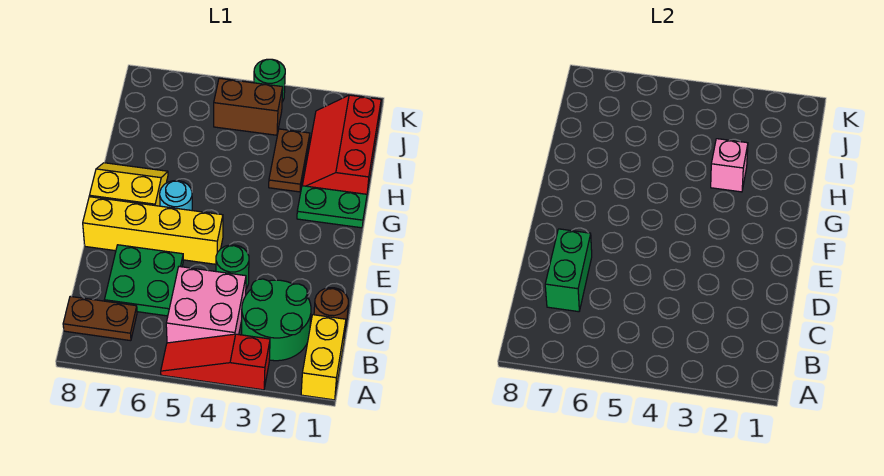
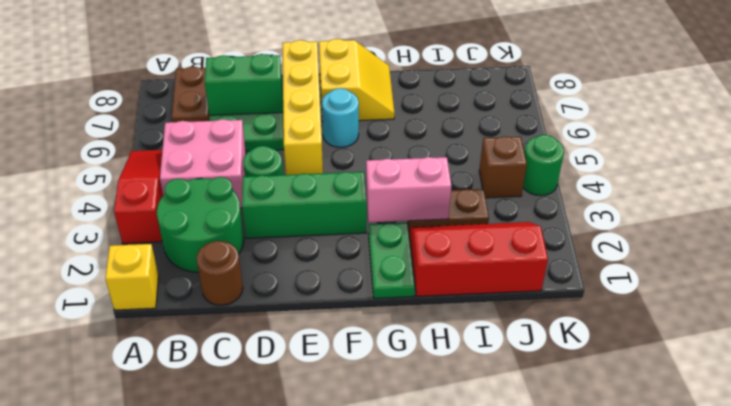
yellow 1x2 brick [301,315,346,400] -> yellow 1x1 brick [105,244,159,310]
none -> green 1x3 brick [242,172,367,238]
pink 1x1 brick [711,139,748,192] -> pink 1x2 brick [366,157,451,222]
brown 1x2 brick [214,78,283,135] -> brown 1x1 brick [479,136,527,198]

